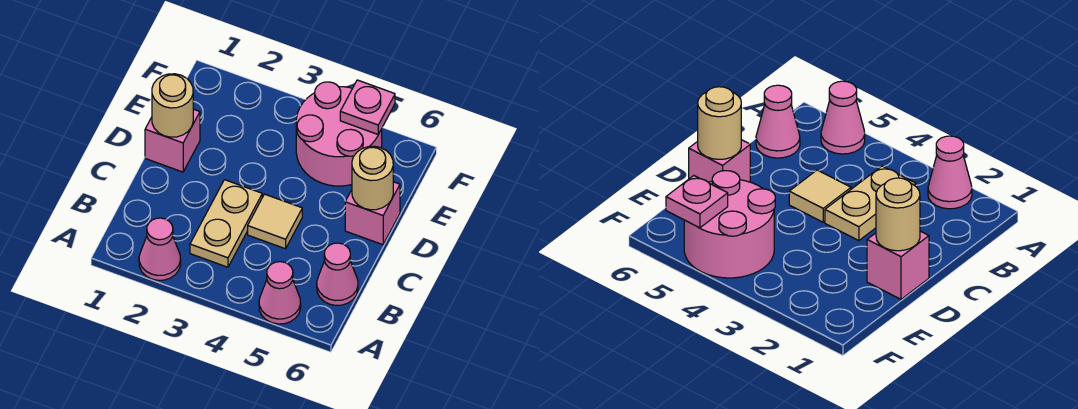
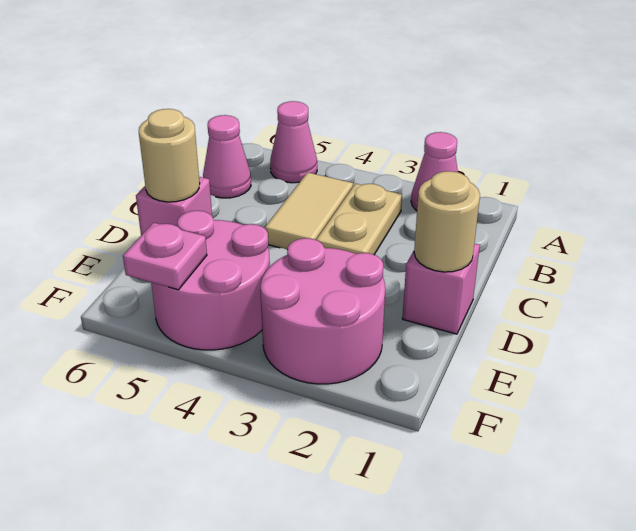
tan 1x1 tile [248,194,302,249] -> tan 1x2 tile [265,172,353,250]
none -> pink 2x2 round brick [260,238,385,384]

